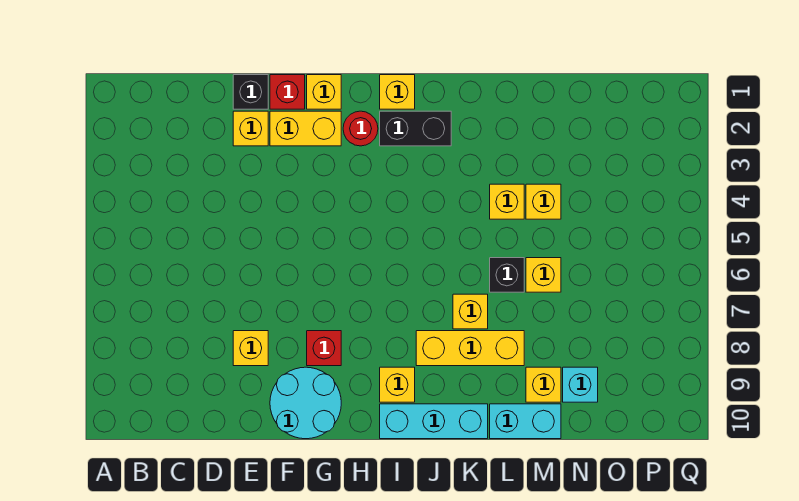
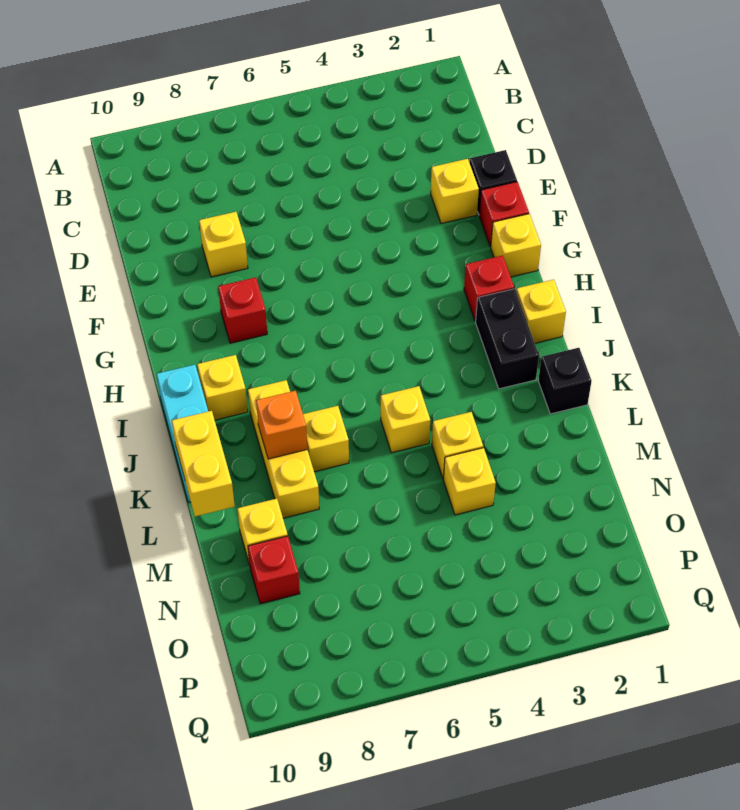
yellow 1x2 brick [270,111,341,146] -> yellow 1x2 brick moved to [172,411,235,516]
cyan 2x2 round brick [270,367,341,439] -> none
red 1x1 round brick [343,111,378,146] -> red 1x1 brick [464,255,514,321]
none -> orange 1x1 brick [256,391,307,459]
black 1x1 brick [490,258,524,292] -> black 1x1 brick moved to [538,348,592,414]
cyan 1x2 brick [490,404,561,439] -> none
yellow 1x1 brick [526,258,561,292] -> yellow 1x1 brick moved to [381,386,430,453]
cyan 1x1 brick [563,367,598,402] -> red 1x1 brick [248,536,300,604]

